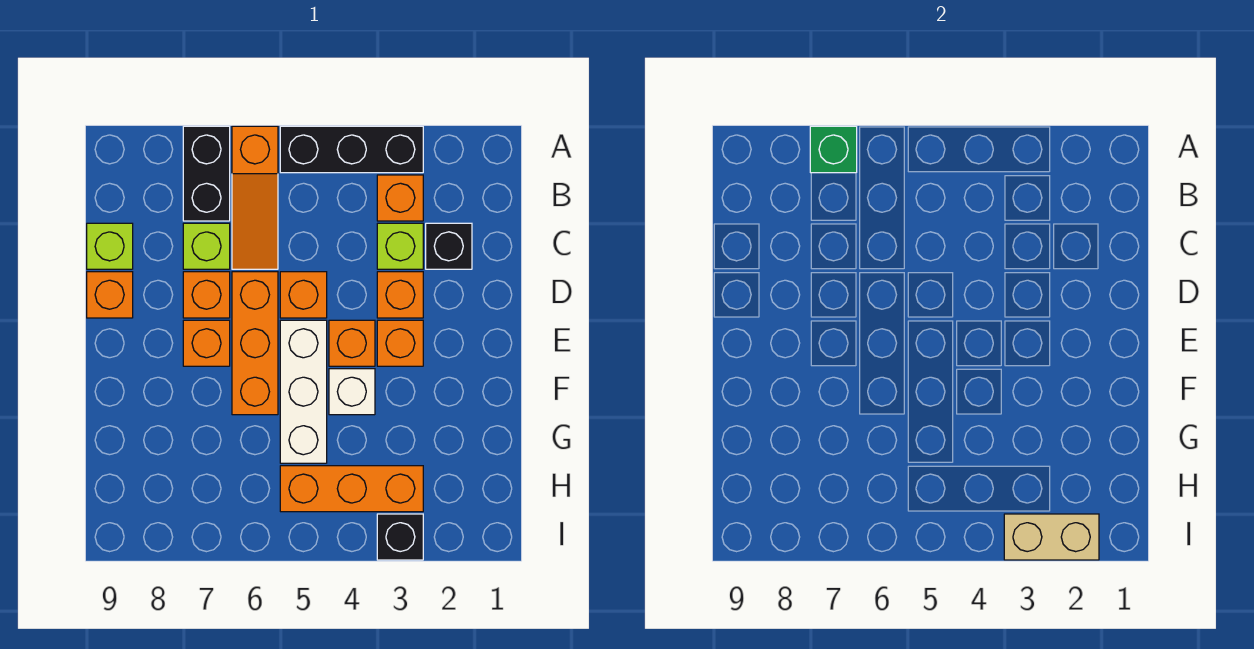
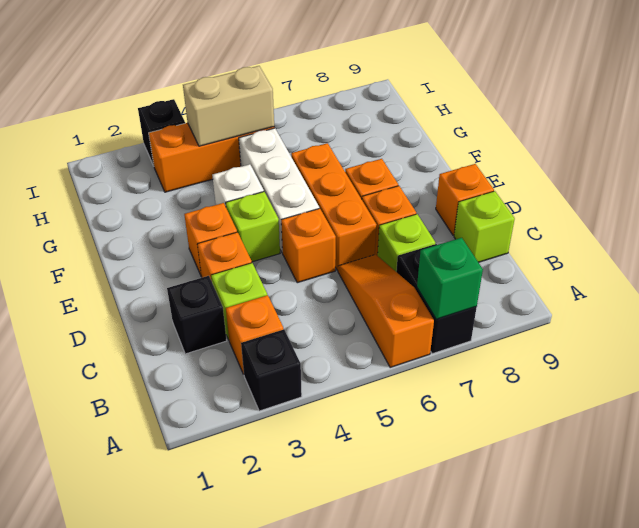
black 1x3 brick [280,126,423,173] -> black 1x1 brick [241,329,302,411]
orange 1x1 brick [329,320,375,366] -> lime 1x1 brick [226,192,280,262]
tan 1x2 brick [1004,514,1099,560] -> tan 1x2 brick moved to [183,66,274,146]

